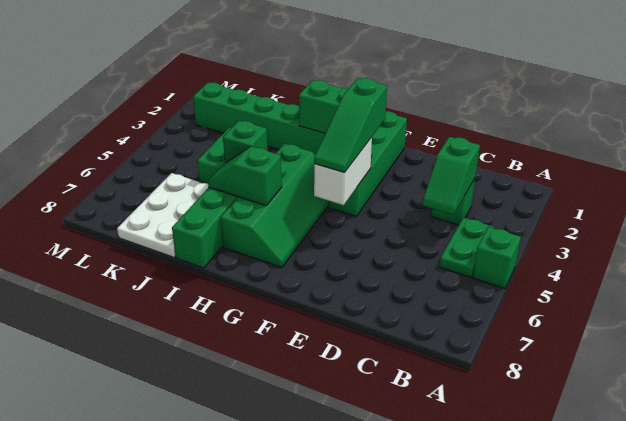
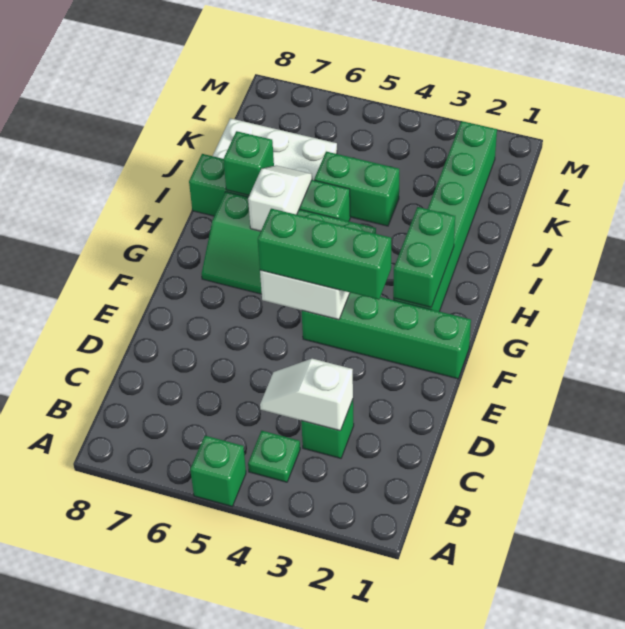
green 1x2 plate [439,217,494,277] -> green 1x1 plate [248,431,300,482]
green 1x2 slope [422,137,480,215] -> white 1x2 slope [260,359,353,431]
green 1x3 slope [314,78,387,173] -> green 1x3 brick [258,209,391,300]
green 1x2 slope [208,146,282,205] -> white 1x2 slope [248,165,312,231]
green 1x1 brick [223,120,268,163] -> green 1x1 brick moved to [223,131,274,195]

